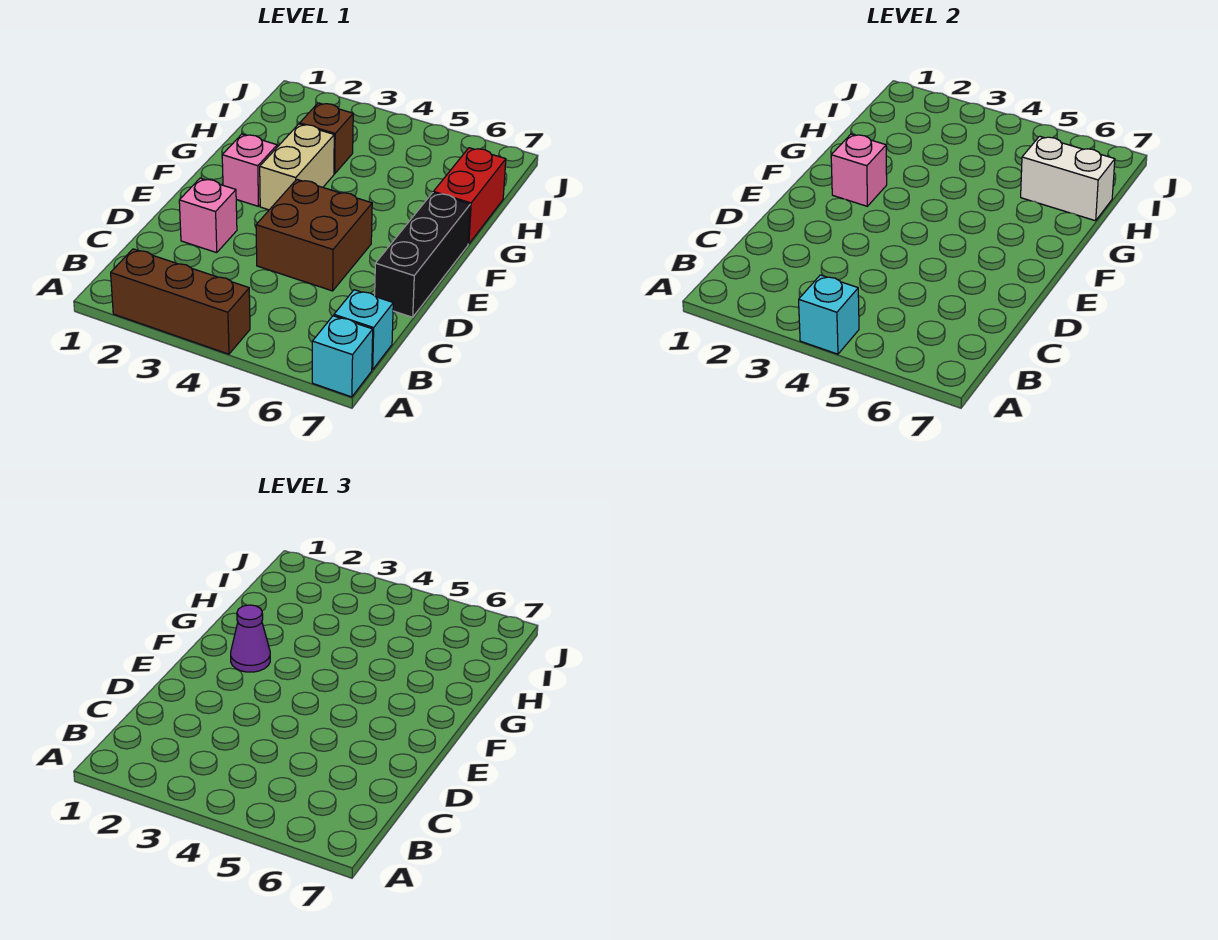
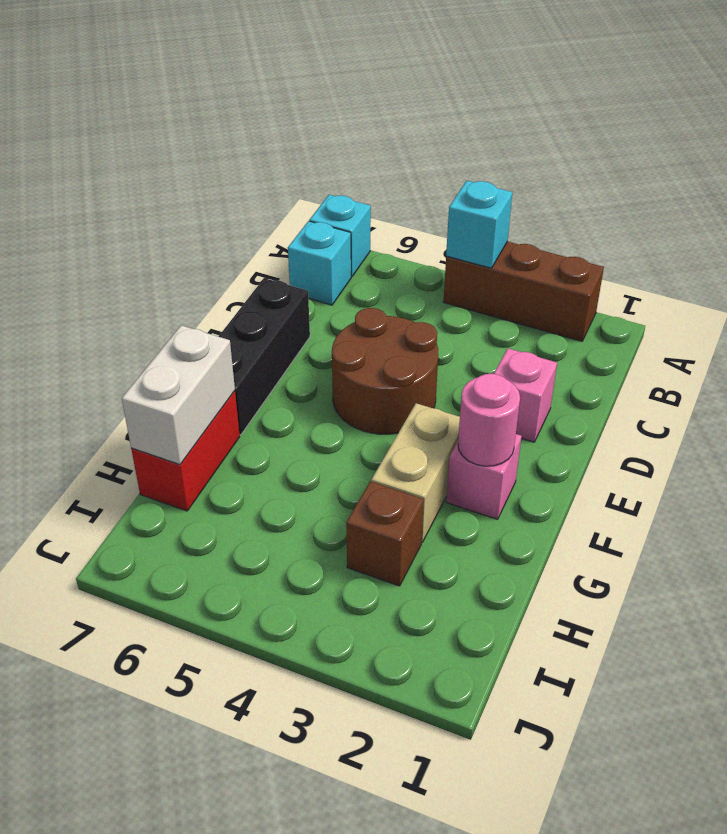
brown 2x2 brick [256,179,372,291] -> brown 2x2 round brick [332,308,438,434]
pink 1x1 brick [831,134,887,206] -> pink 1x1 round brick [458,374,520,466]
purple 1x1 cone [231,605,270,672] -> none
white 1x2 brick [1021,136,1115,221] -> white 1x2 brick turned to [122,325,235,465]

